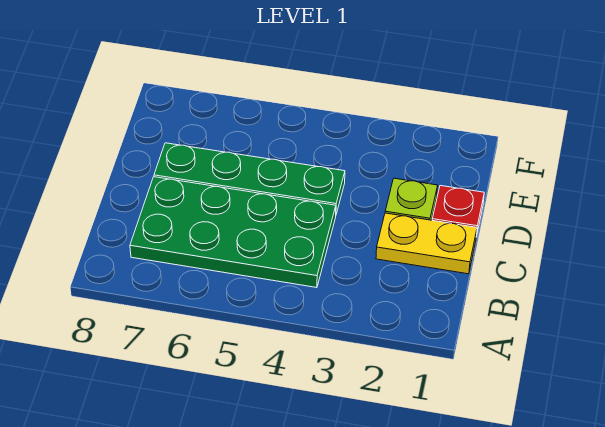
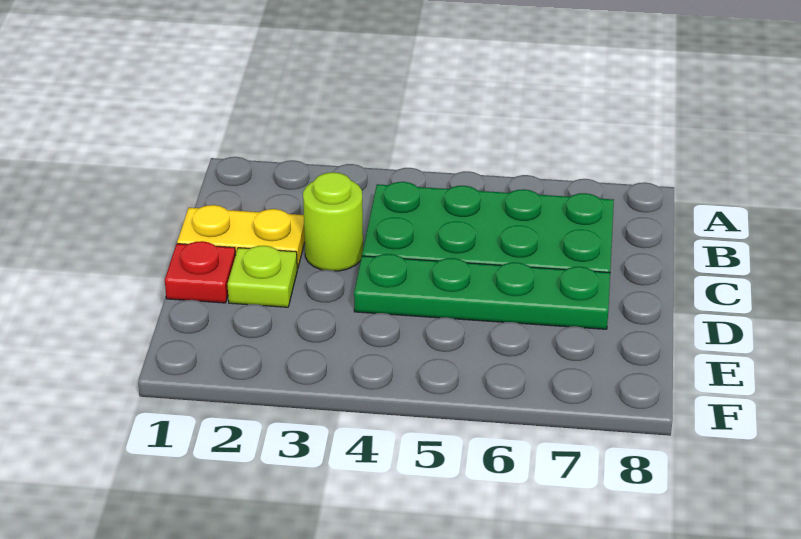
none -> lime 1x1 round brick [303,172,363,271]

